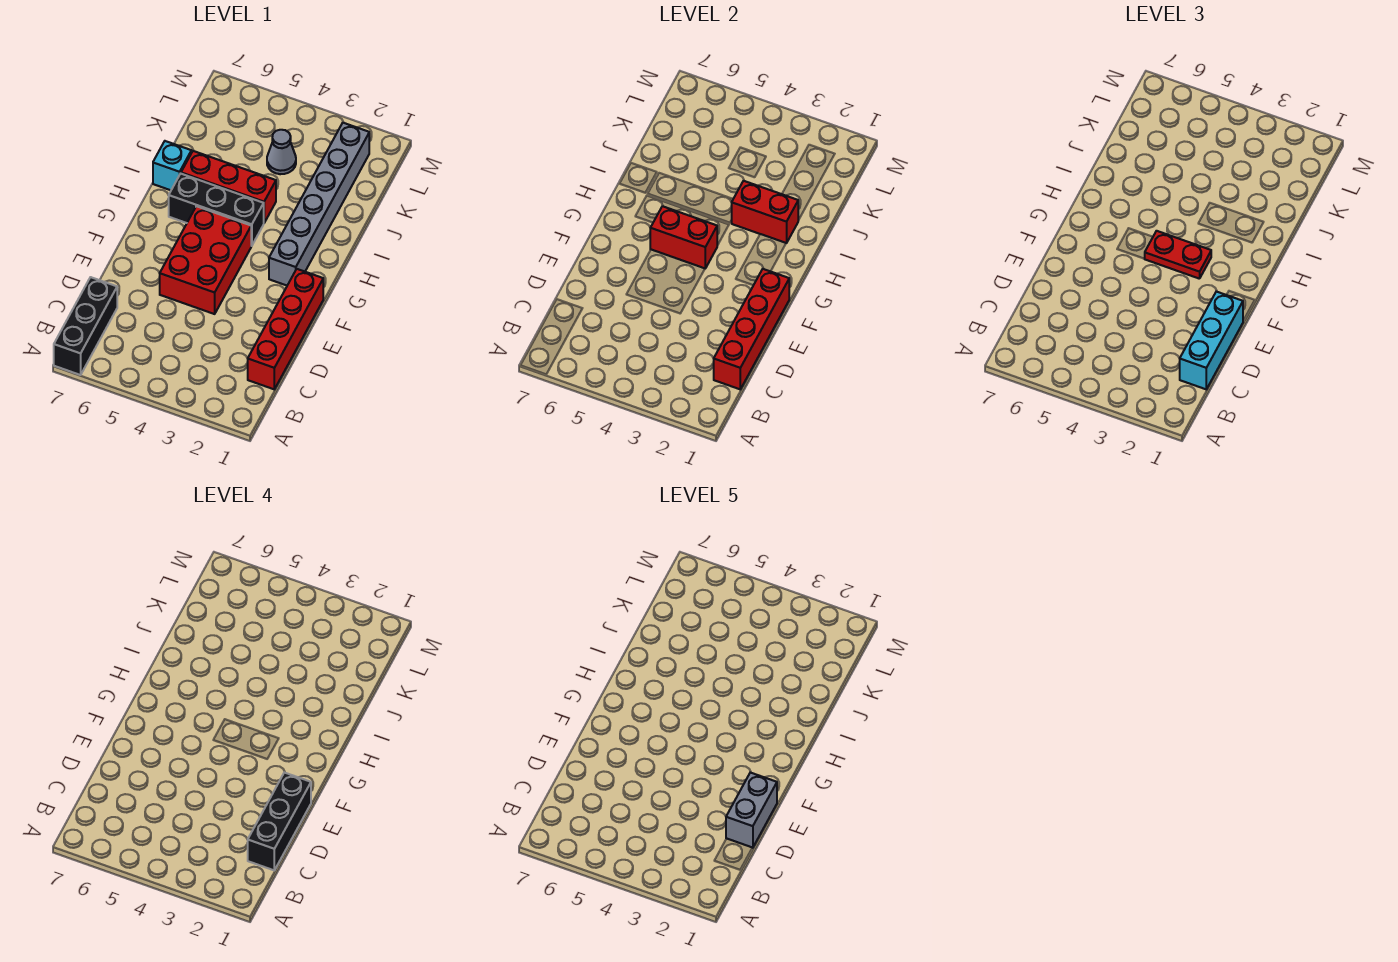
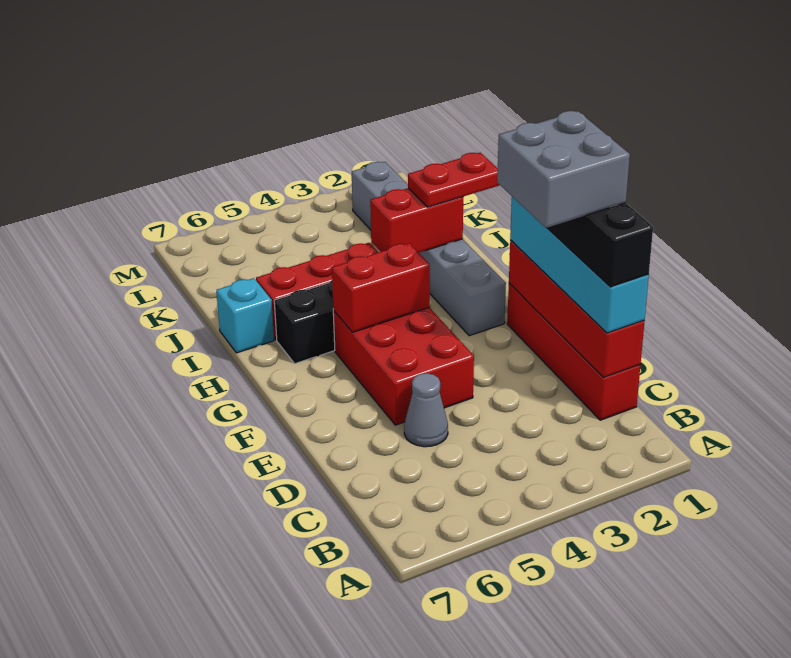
black 1x3 brick [54,277,117,375] -> none
cyan 1x3 brick [1180,292,1243,389] -> cyan 1x4 brick [510,197,649,333]
grey 1x2 brick [726,773,777,848] -> grey 2x2 brick [497,111,630,228]
red 1x2 plate [1145,231,1211,279] -> red 1x2 plate moved to [408,153,499,207]
grey 1x1 cone [267,130,296,174] -> grey 1x1 cone moved to [404,373,448,447]

